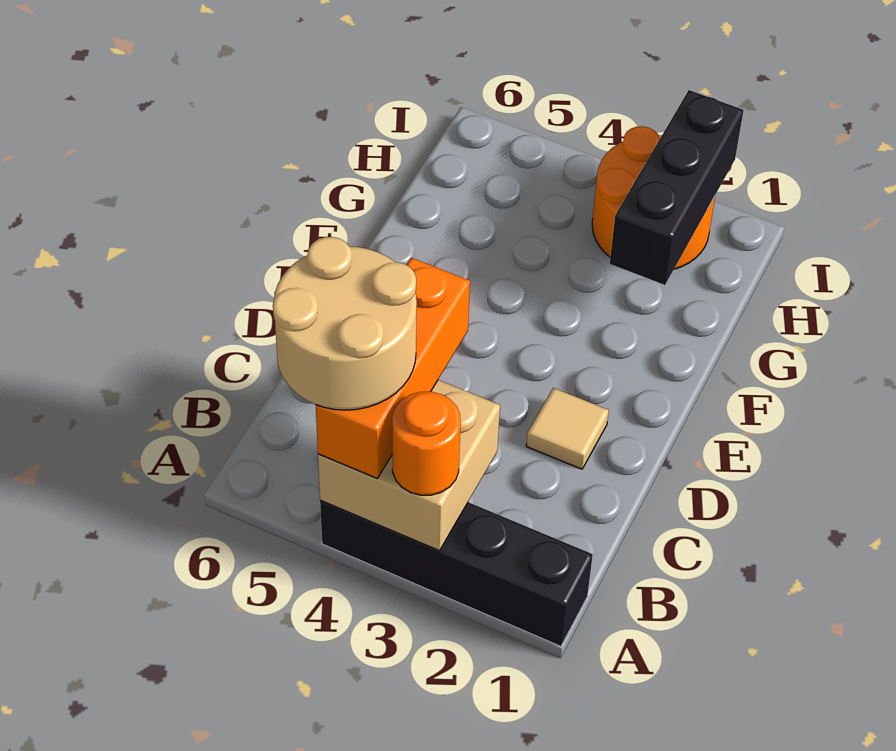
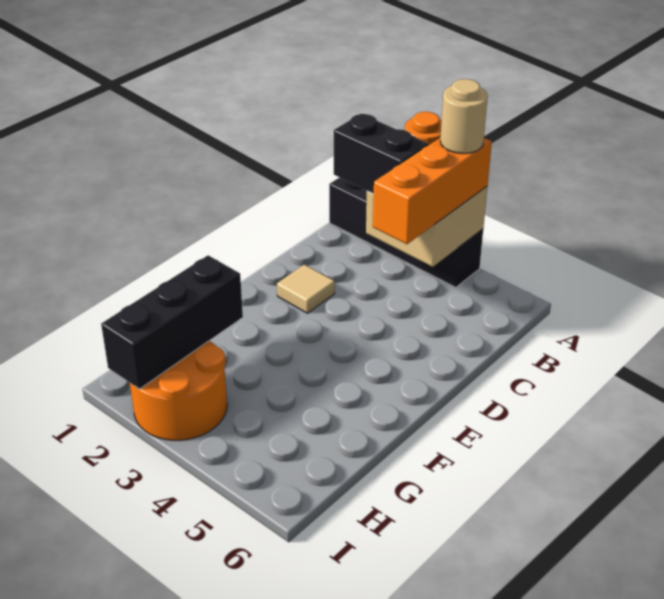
tan 2x2 round brick [273,237,417,410] -> tan 1x1 round brick [440,79,488,153]
none -> black 1x2 brick [334,114,428,194]

